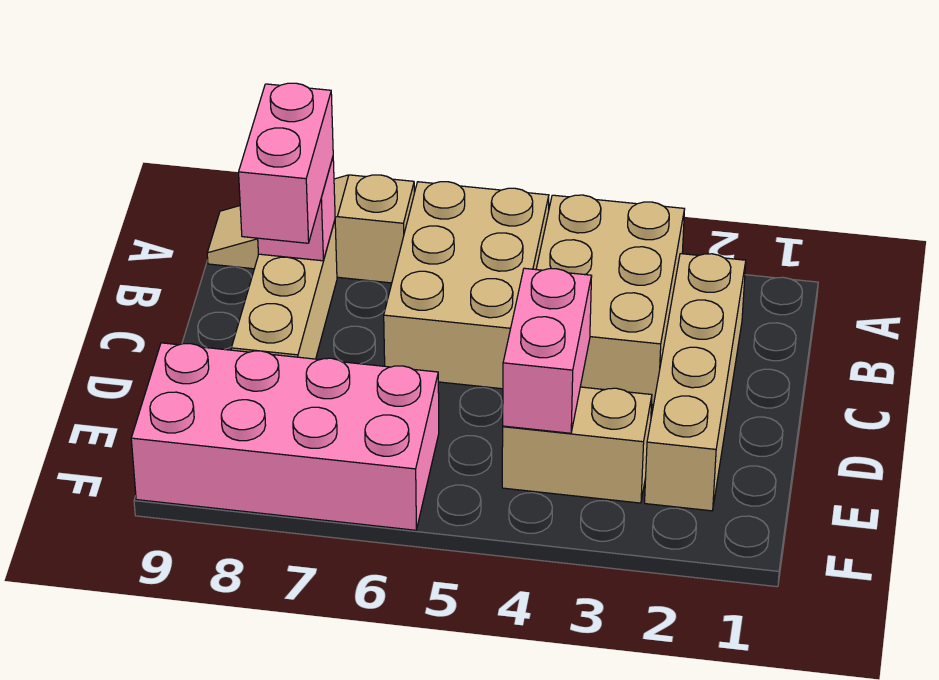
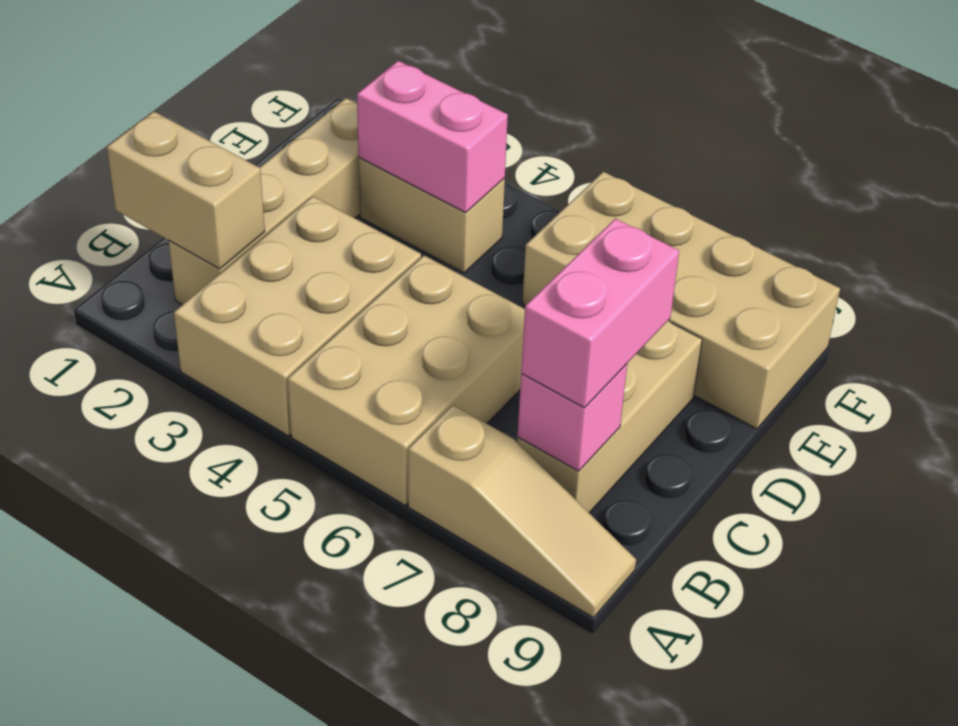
none -> tan 1x2 brick [107,112,265,269]
pink 1x2 brick [503,268,592,433] -> pink 1x2 brick turned to [357,61,508,213]
pink 2x4 brick [131,343,439,530] -> tan 2x4 brick [522,172,840,429]

